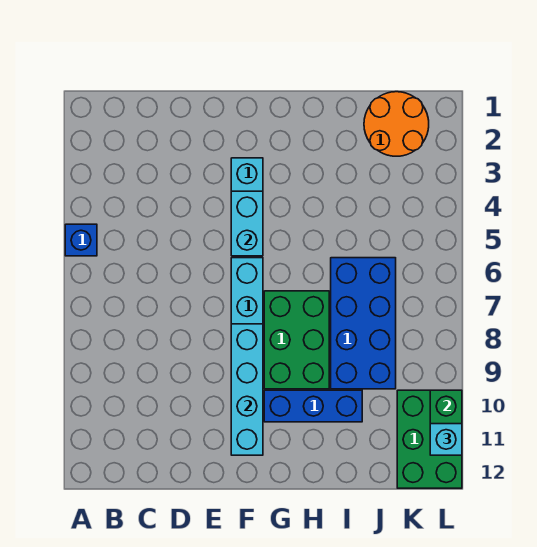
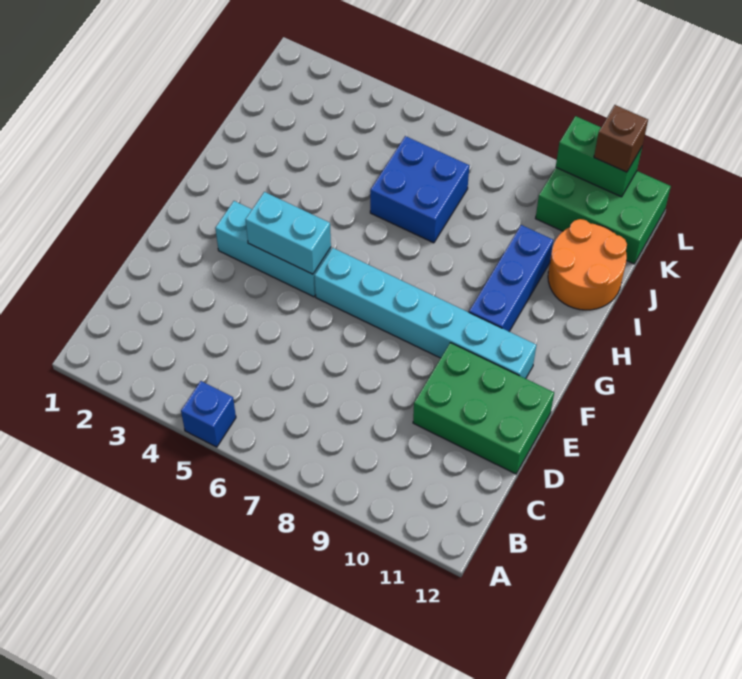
cyan 1x4 brick [231,324,263,455] -> none
green 2x3 brick [264,291,329,389] -> green 2x3 brick moved to [413,343,554,474]
blue 2x4 brick [331,258,396,389] -> blue 2x2 brick [370,136,469,243]
orange 2x2 round brick [364,92,429,156] -> orange 2x2 round brick moved to [548,219,627,310]
cyan 1x1 brick [430,424,462,455] -> brown 1x1 brick [594,105,648,172]

